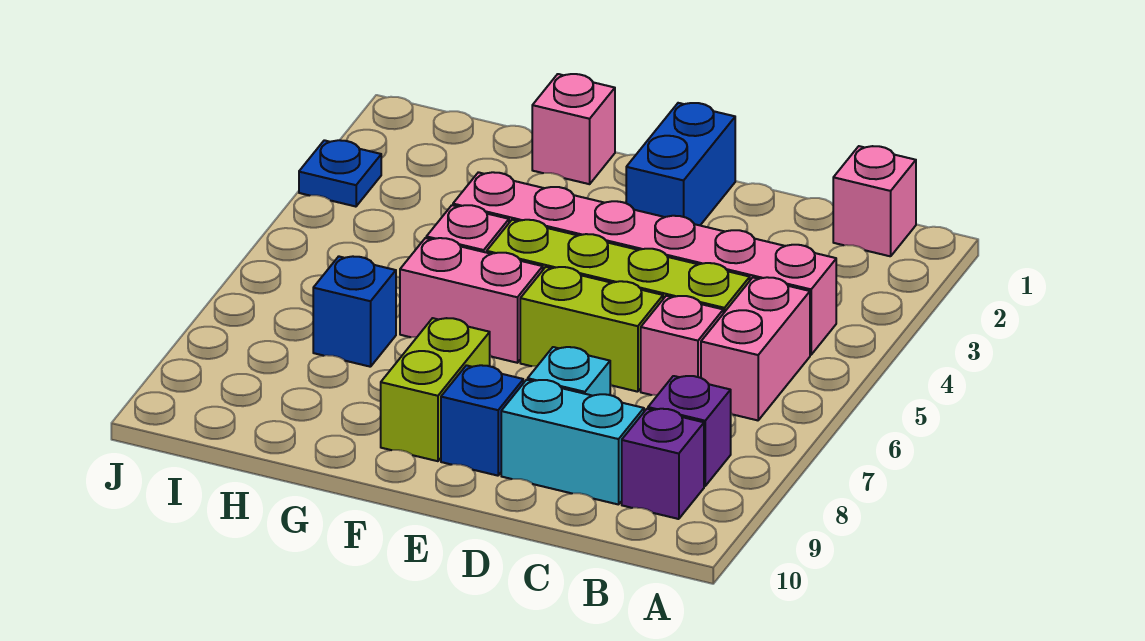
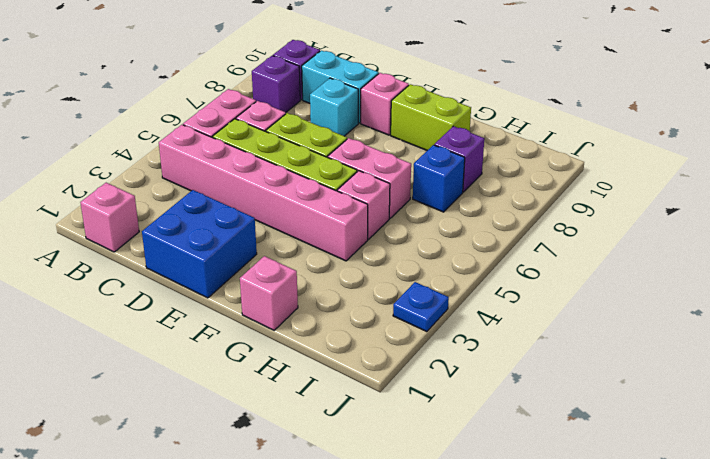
blue 1x2 brick [626,103,735,225] -> blue 2x2 brick [142,190,257,298]
blue 1x1 brick [441,365,523,476] -> pink 1x1 brick [361,73,409,135]
lime 1x2 brick [381,318,490,461] -> lime 1x2 brick turned to [391,84,471,150]
none -> purple 1x1 brick [434,126,484,192]

